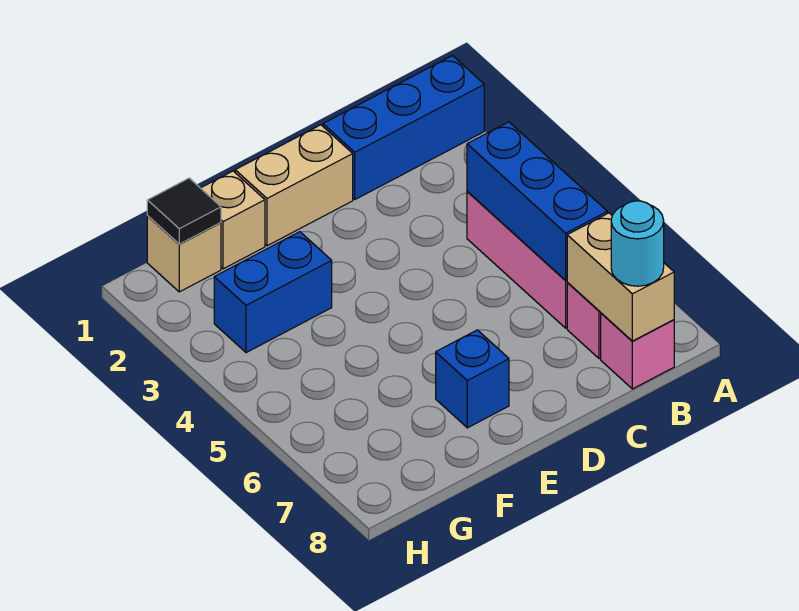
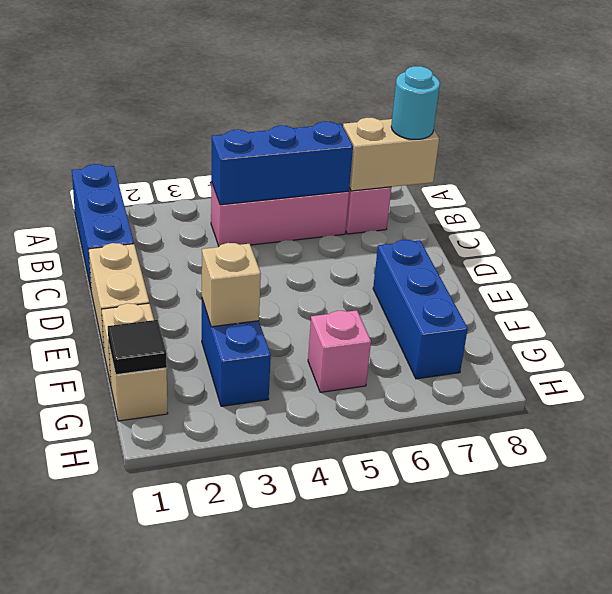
pink 1x1 brick [601,313,674,389] -> pink 1x1 brick moved to [308,310,371,392]
blue 1x1 brick [436,330,509,428] -> blue 1x3 brick [373,240,468,379]
none -> tan 1x1 brick [202,243,261,327]

